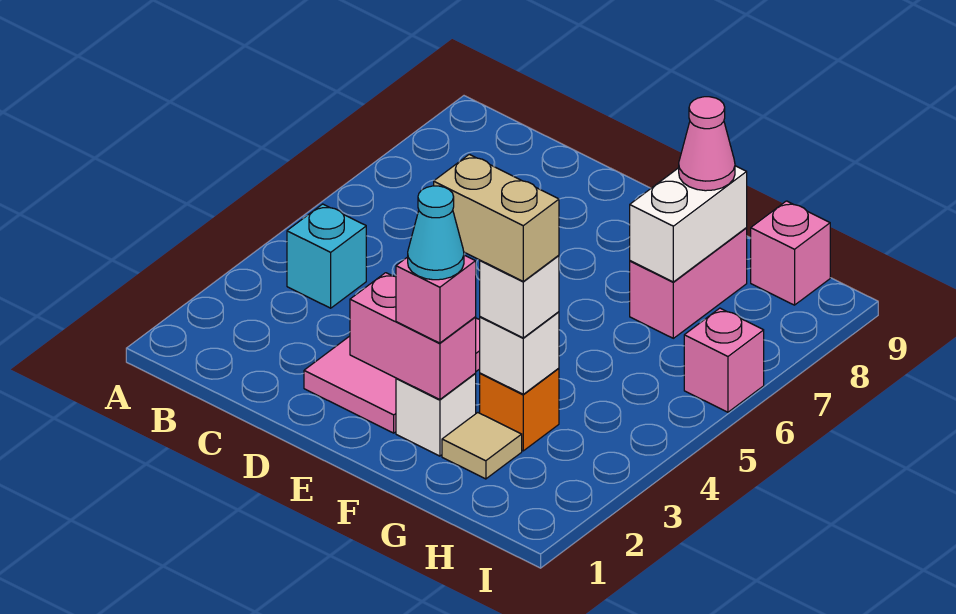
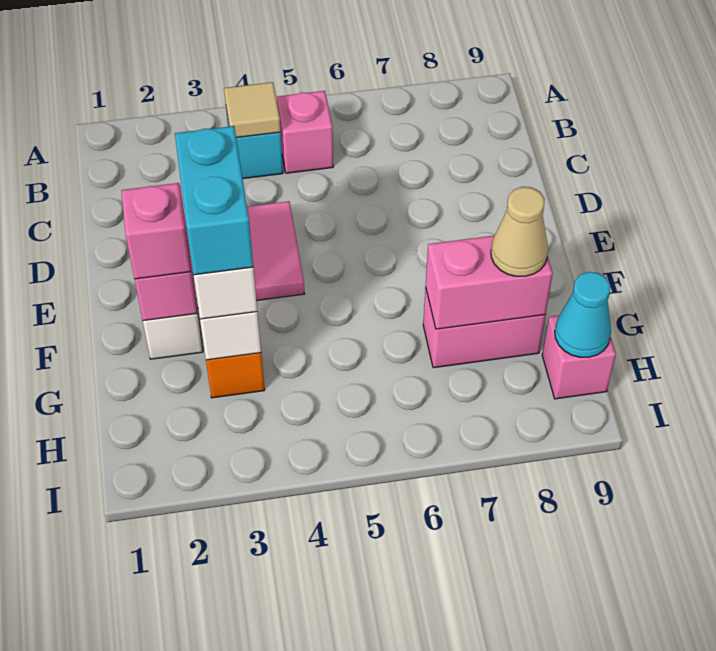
cyan 1x1 cone [408,186,464,280] -> cyan 1x1 cone moved to [555,272,611,357]
tan 1x2 brick [434,154,559,281] -> cyan 1x2 brick [175,126,253,275]
tan 1x1 tile [442,413,522,479] -> tan 1x1 tile moved to [224,82,281,137]
white 1x2 brick [630,166,747,282] -> pink 1x2 brick [426,236,553,329]
pink 1x1 cone [679,97,735,191] -> tan 1x1 cone [491,187,548,276]
pink 1x1 brick [684,308,764,412] -> pink 1x1 brick moved to [277,91,333,173]

